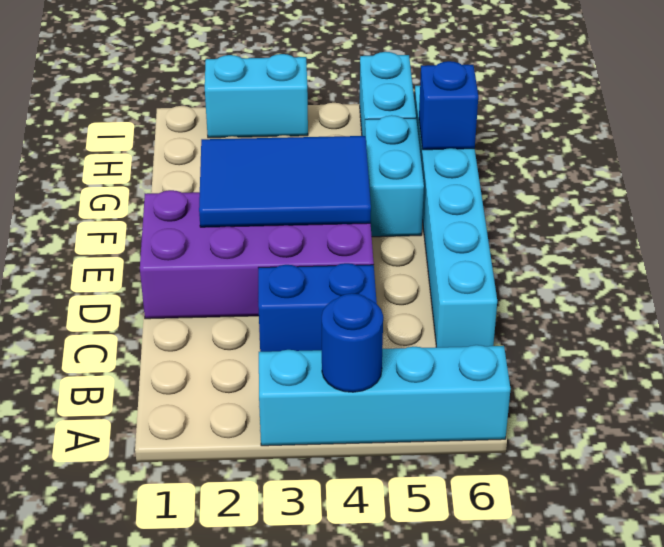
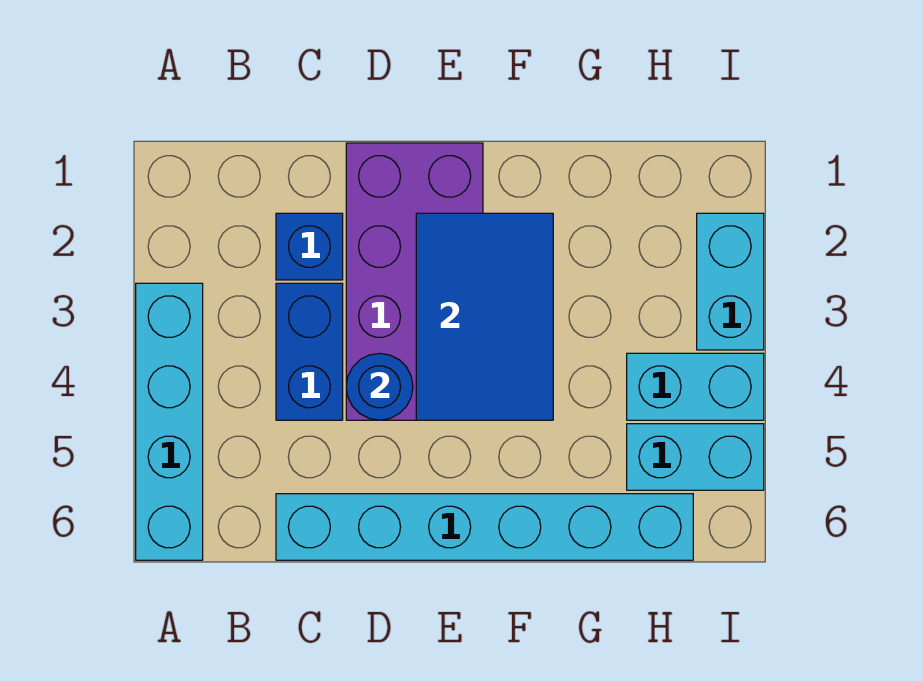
blue 1x1 round brick [322,293,383,392] -> blue 1x1 round brick moved to [346,353,413,420]
cyan 1x2 brick [365,115,424,237] -> cyan 1x2 brick moved to [627,353,764,420]
blue 1x1 brick [419,61,478,150] -> blue 1x1 brick moved to [276,213,343,280]

